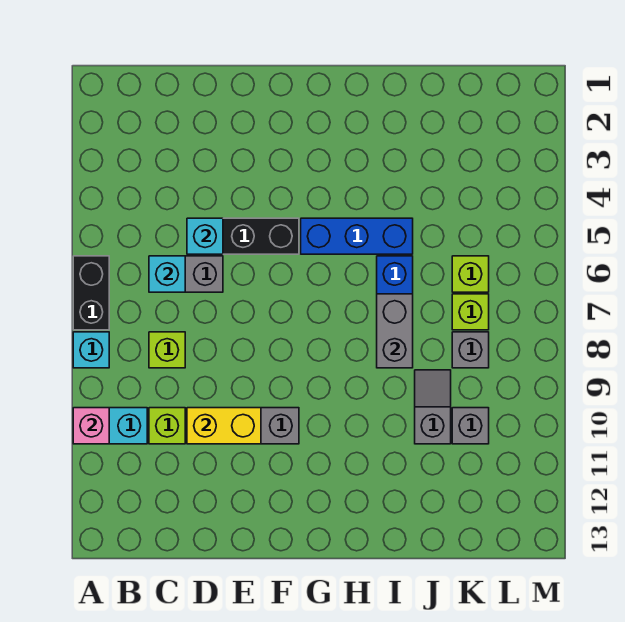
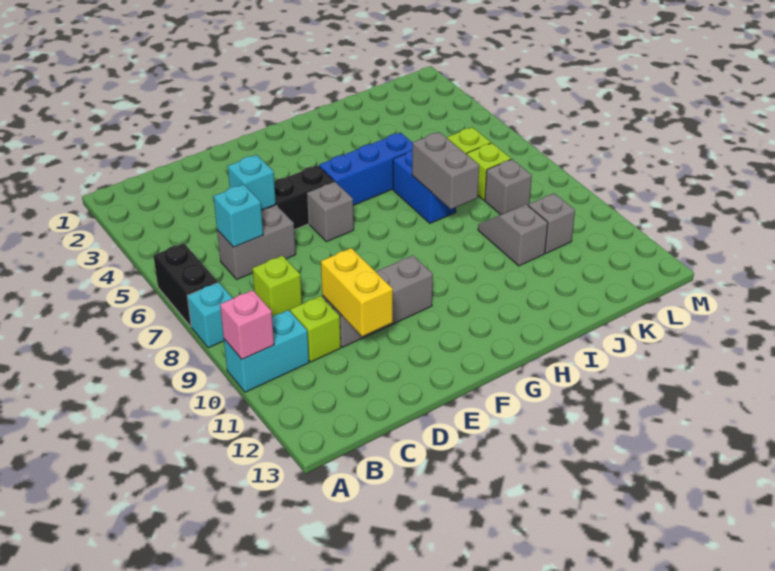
yellow 1x2 brick [187,408,261,444] -> yellow 1x2 brick turned to [321,248,393,336]
none -> grey 1x1 brick [308,182,354,242]

